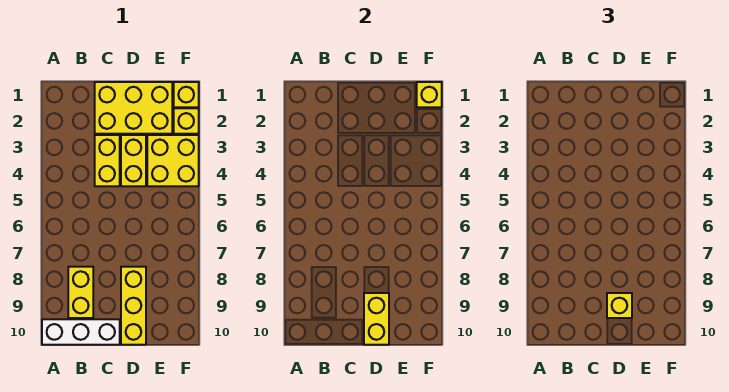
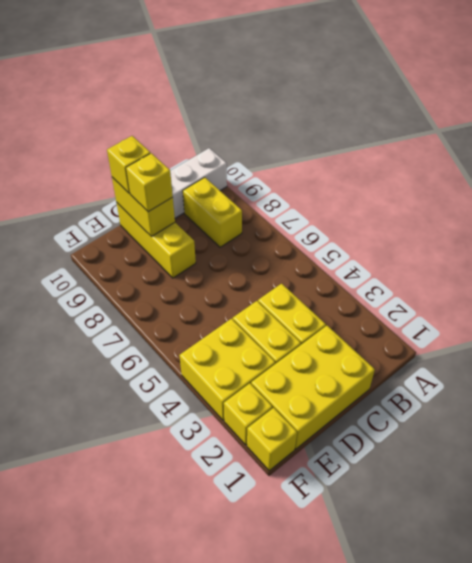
yellow 1x1 brick [417,82,442,107] -> yellow 1x1 brick moved to [107,136,150,193]

